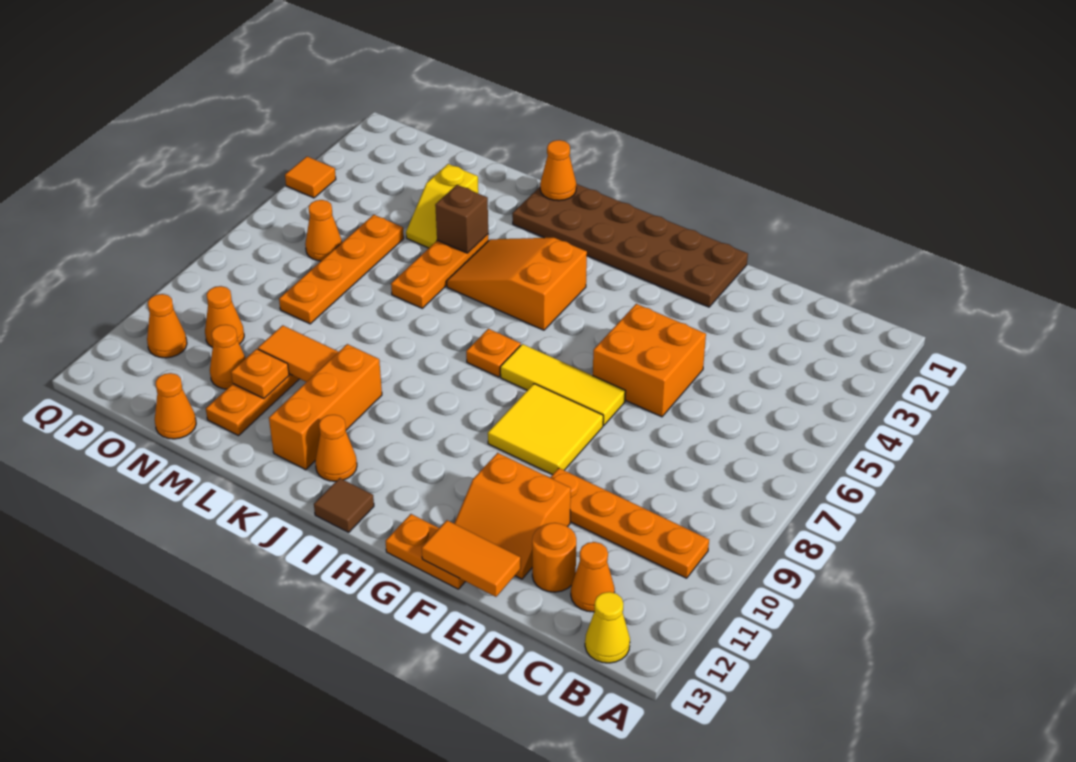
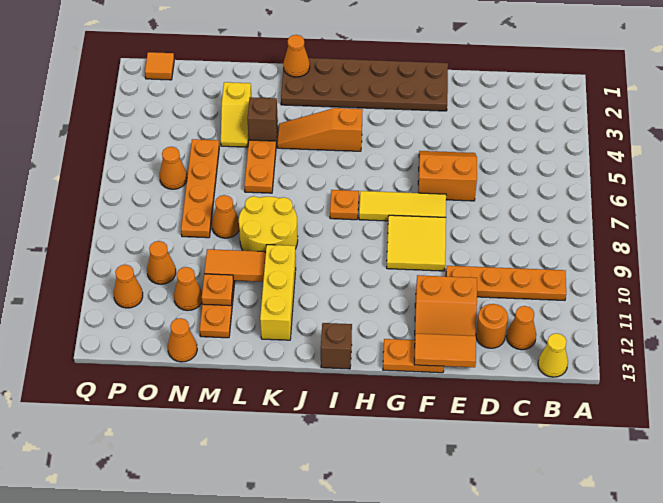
orange 2x2 brick [593,304,706,417] -> orange 2x2 slope [418,151,477,201]
orange 2x3 slope [447,238,587,330] -> orange 1x3 slope [277,108,363,151]
brown 1x1 tile [314,478,374,532] -> brown 1x1 brick [321,323,352,369]
orange 1x1 cone [315,415,357,481] -> orange 1x1 cone moved to [212,195,239,238]
none -> yellow 2x2 round brick [239,196,298,253]
orange 1x3 brick [269,344,382,470] -> yellow 1x3 brick [260,245,296,340]
orange 1x1 tile [285,157,336,198] -> orange 1x1 tile moved to [145,52,174,80]

